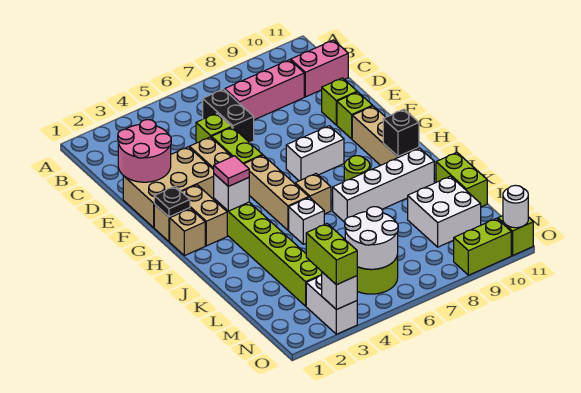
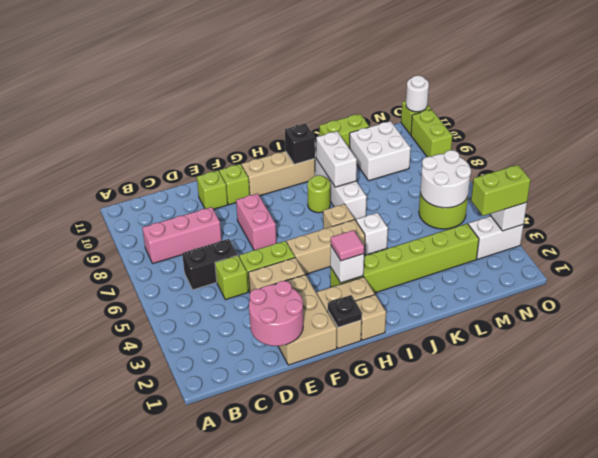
pink 1x3 brick [225,60,304,120] -> pink 1x3 brick turned to [142,207,222,263]
pink 1x2 brick [291,40,348,97] -> pink 1x2 brick moved to [236,193,276,250]
white 1x2 brick [286,126,344,181] -> white 1x2 brick moved to [316,131,357,187]

